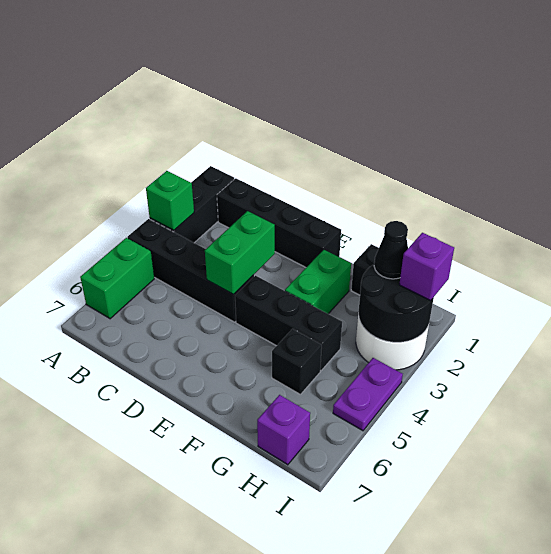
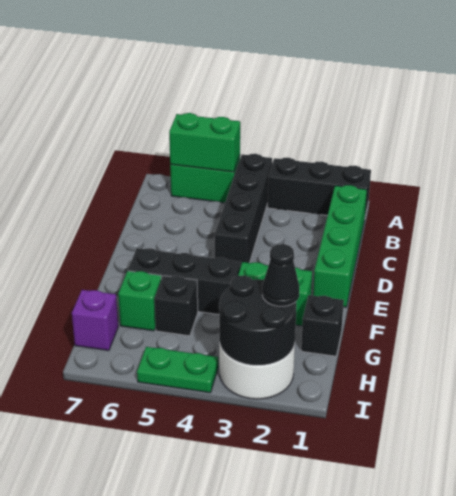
green 1x1 brick [146,171,194,230] -> green 1x1 brick moved to [118,271,161,331]
black 1x4 brick [217,178,341,267] -> green 1x4 brick [313,185,367,307]
green 1x2 brick [205,211,275,294] -> green 1x2 brick moved to [169,113,240,172]
black 1x3 brick [235,276,342,371] -> black 1x3 brick turned to [128,248,241,314]
purple 1x1 brick [399,233,454,301] -> none
purple 1x2 plate [333,358,403,431] -> green 1x2 plate [137,347,218,393]

